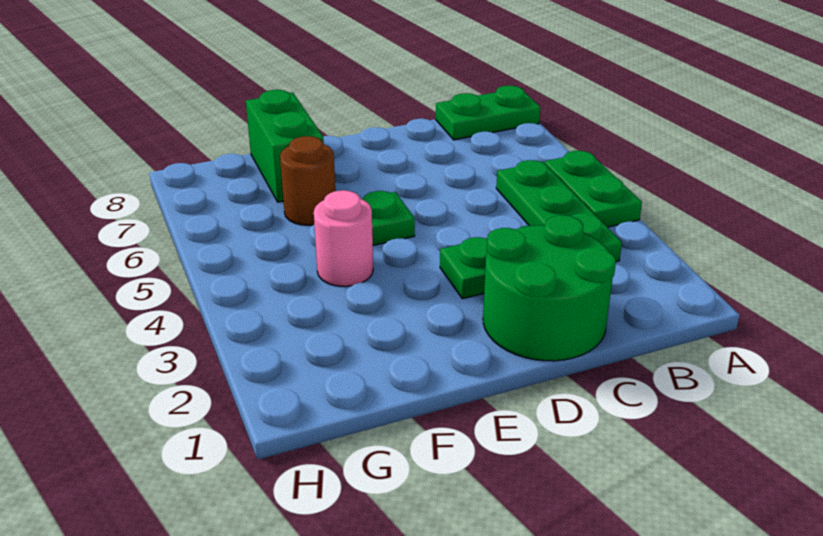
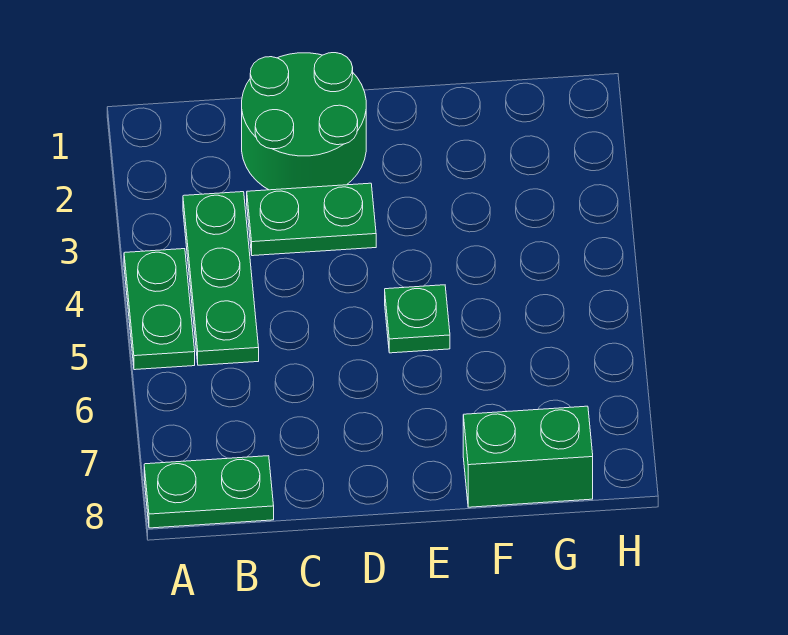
pink 1x1 round brick [314,190,373,287] -> none
brown 1x1 round brick [280,136,335,225] -> none
green 1x2 brick [246,90,324,202] -> green 1x2 brick turned to [463,406,593,507]

